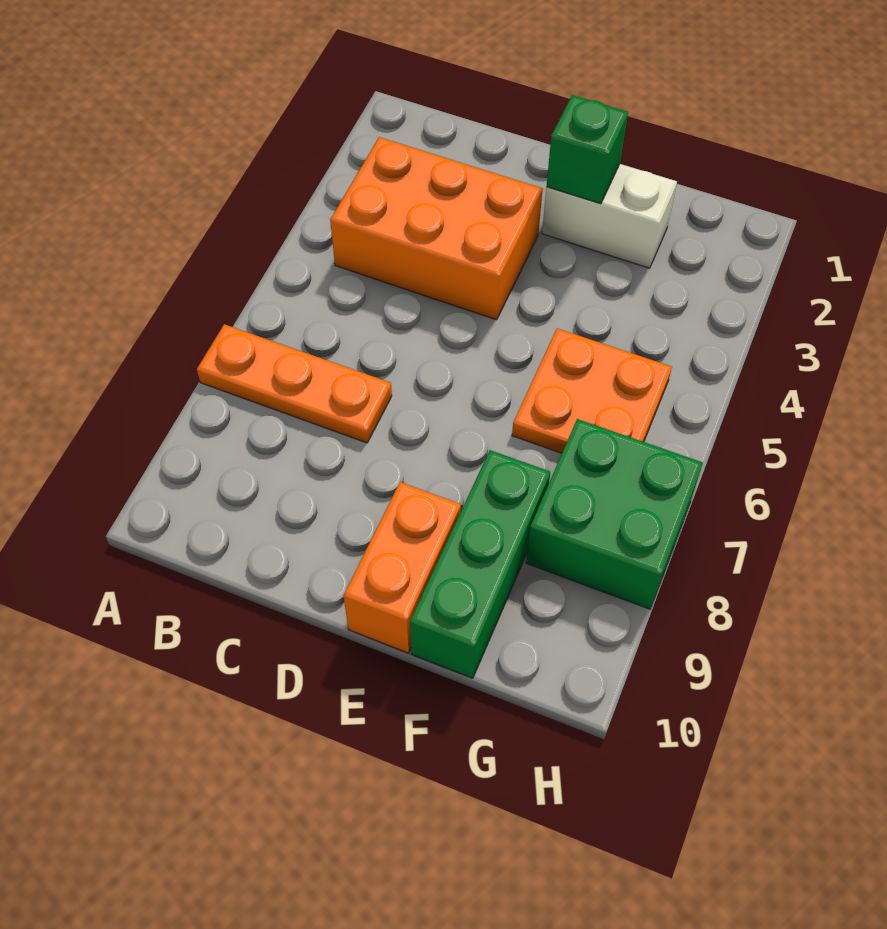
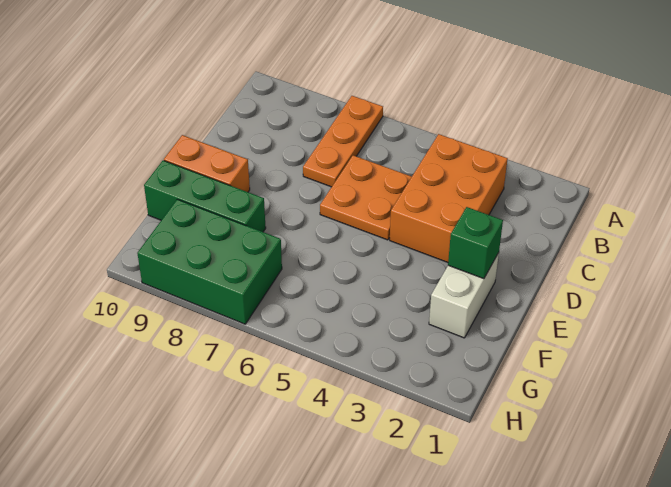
orange 2x2 plate [512,328,672,453] -> orange 2x2 plate moved to [320,155,412,240]
green 2x2 brick [526,419,703,609] -> green 2x3 brick [137,199,282,324]

